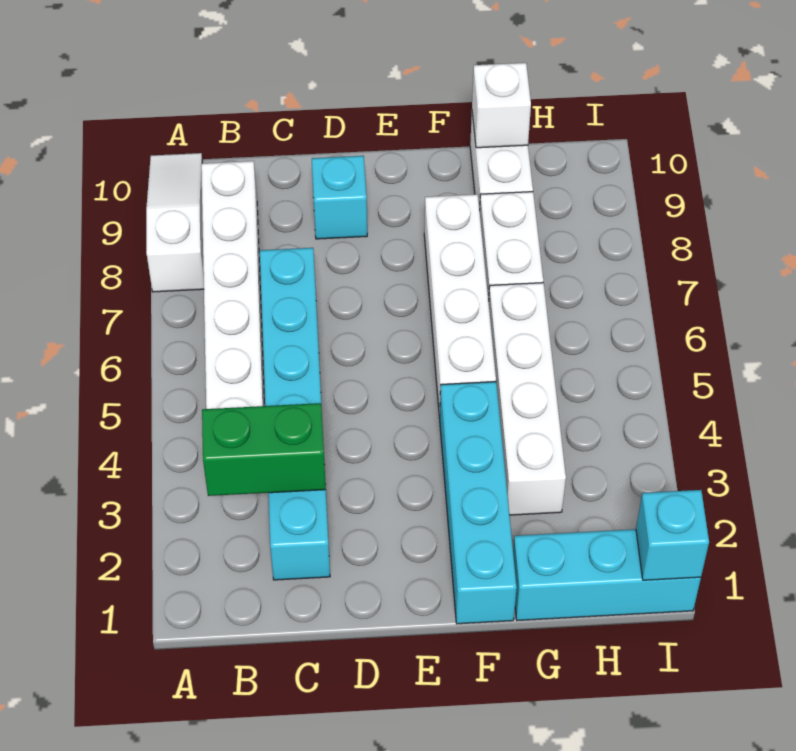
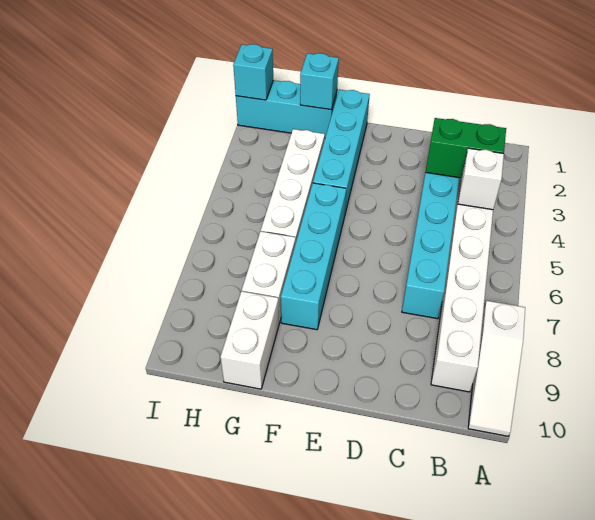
cyan 1x1 brick [312,156,367,239] -> cyan 1x1 brick moved to [300,53,339,110]
white 1x4 brick [424,194,496,417] -> cyan 1x4 brick [281,183,346,330]
white 1x1 brick [472,63,531,148] -> white 1x1 brick moved to [458,148,504,210]

